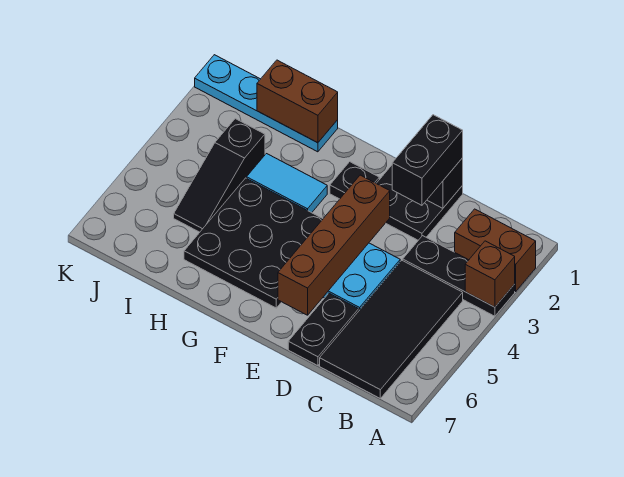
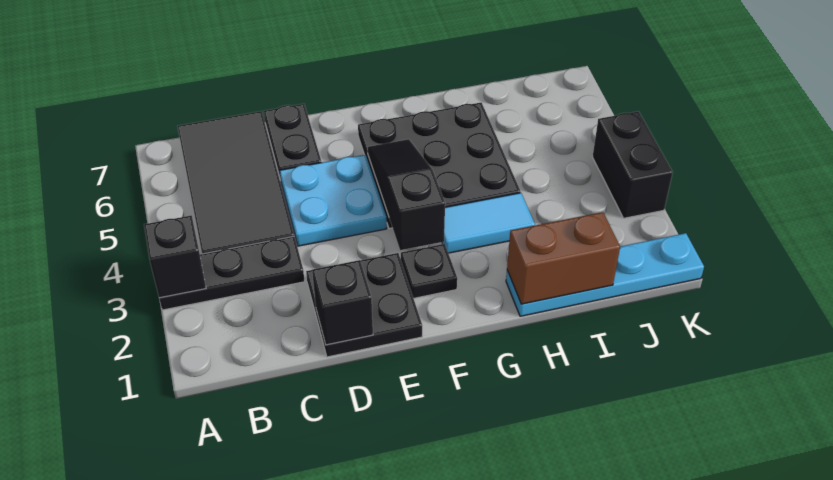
brown 1x2 brick [455,209,536,291] -> none
brown 1x1 brick [465,241,515,307] -> black 1x1 brick [144,215,206,298]
black 1x2 brick [392,115,463,205] -> black 1x2 brick moved to [593,111,673,218]
brown 1x4 brick [278,175,390,315] -> none
black 1x3 slope [174,119,265,232] -> black 1x3 slope moved to [368,139,445,250]

